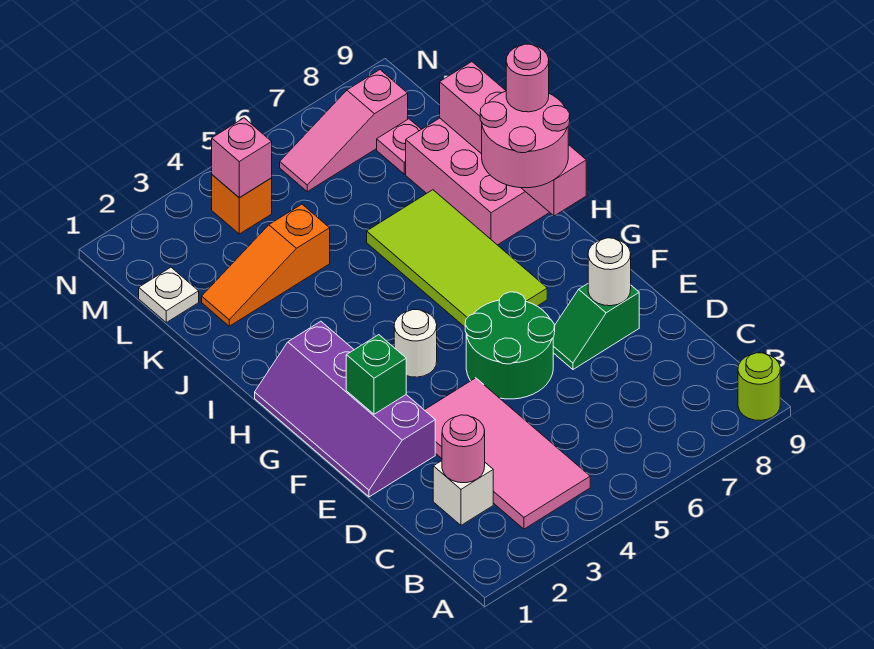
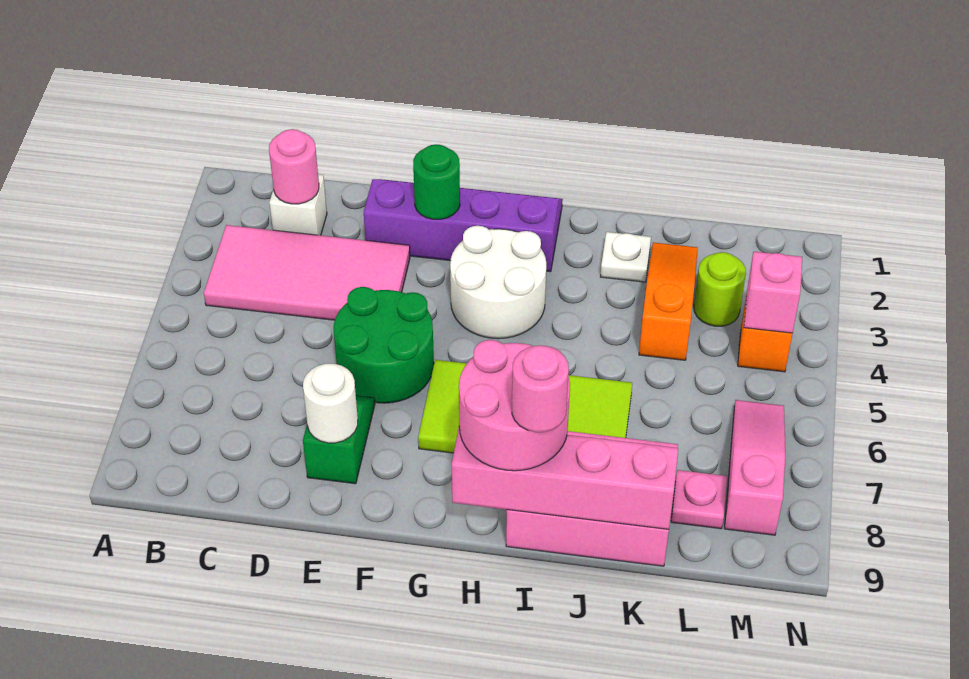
lime 1x1 round brick [738,353,780,421] -> lime 1x1 round brick moved to [694,252,746,326]
green 1x1 brick [346,335,406,414] -> green 1x1 round brick [413,144,460,219]
white 1x1 round brick [394,310,437,377] -> white 2x2 round brick [450,226,546,339]
white 1x1 plate [139,267,199,322] -> white 1x1 plate moved to [601,232,651,282]

